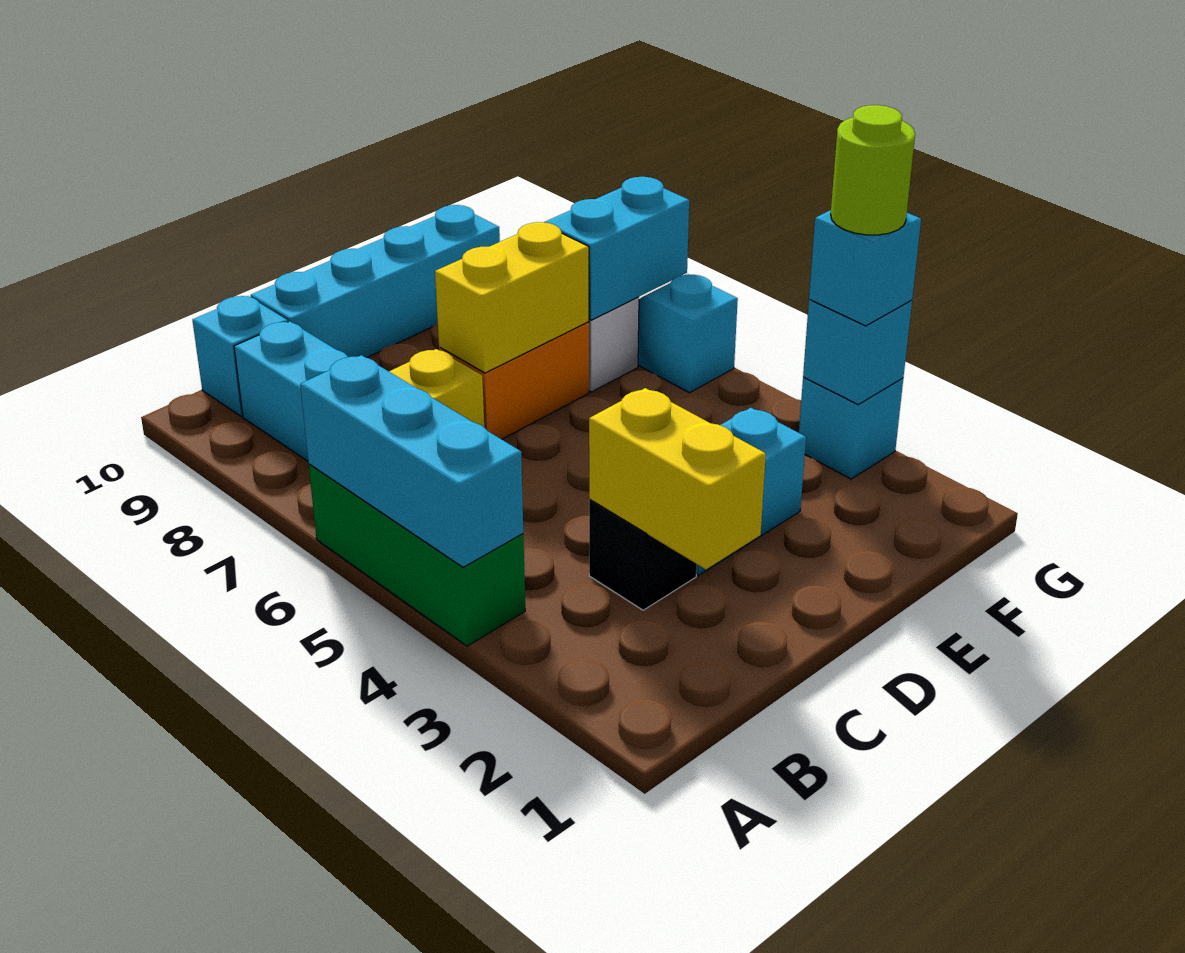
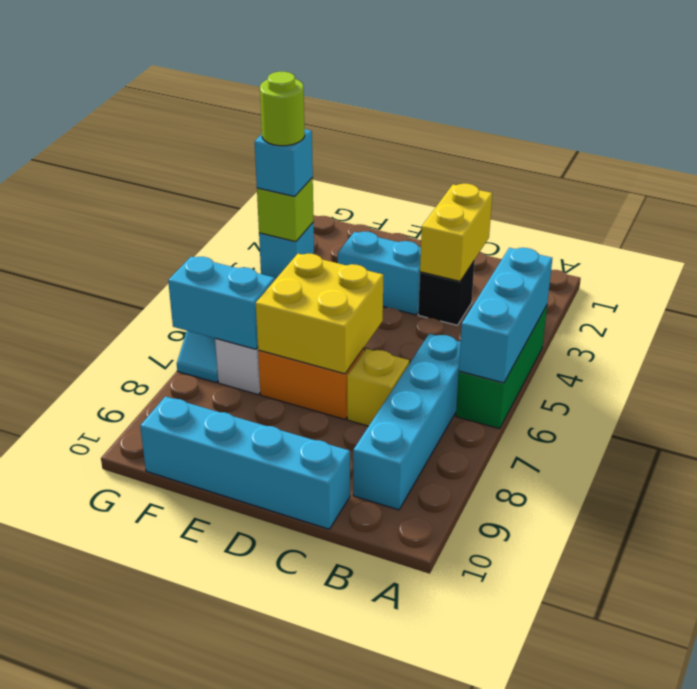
cyan 1x1 brick [192,296,288,416] -> none
yellow 1x2 brick [435,222,589,373] -> yellow 2x2 brick [256,254,384,374]
cyan 1x1 brick [803,300,912,404] -> lime 1x1 brick [257,178,314,242]

